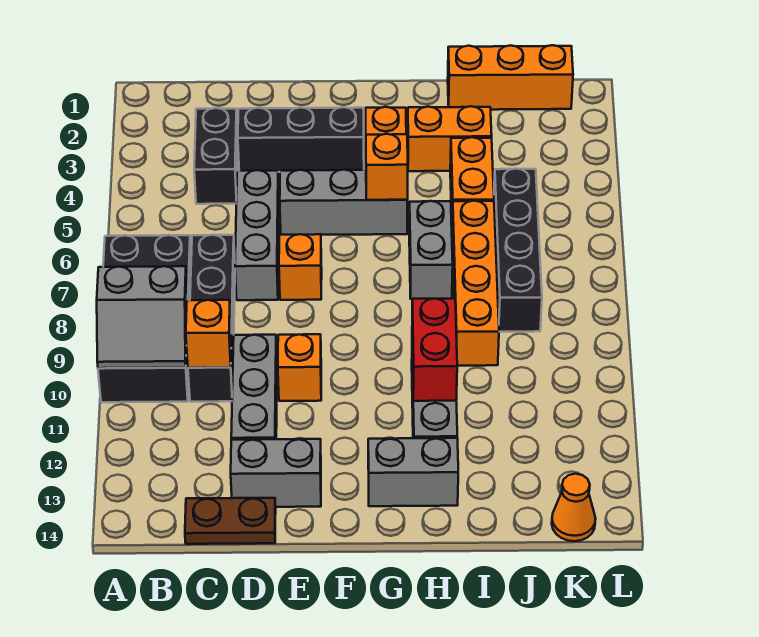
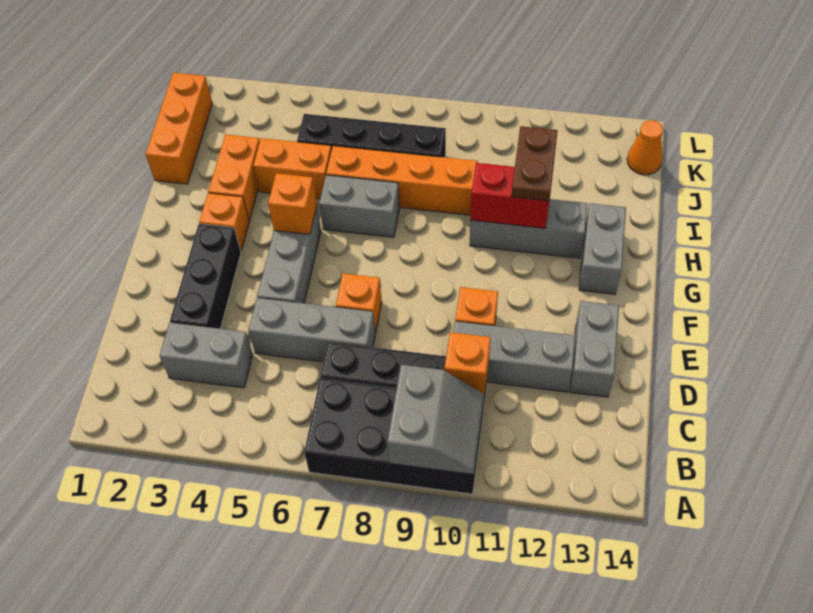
black 1x2 brick [194,108,238,204] -> grey 1x2 brick [160,323,253,388]
brown 1x2 plate [185,498,276,544] -> brown 1x2 plate moved to [511,126,558,201]

